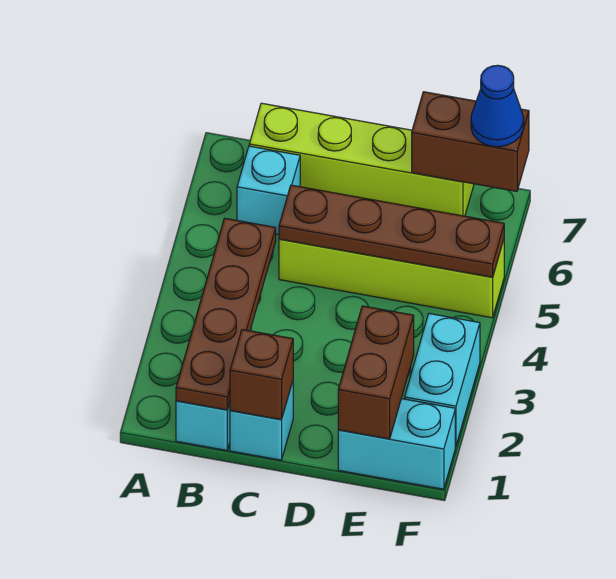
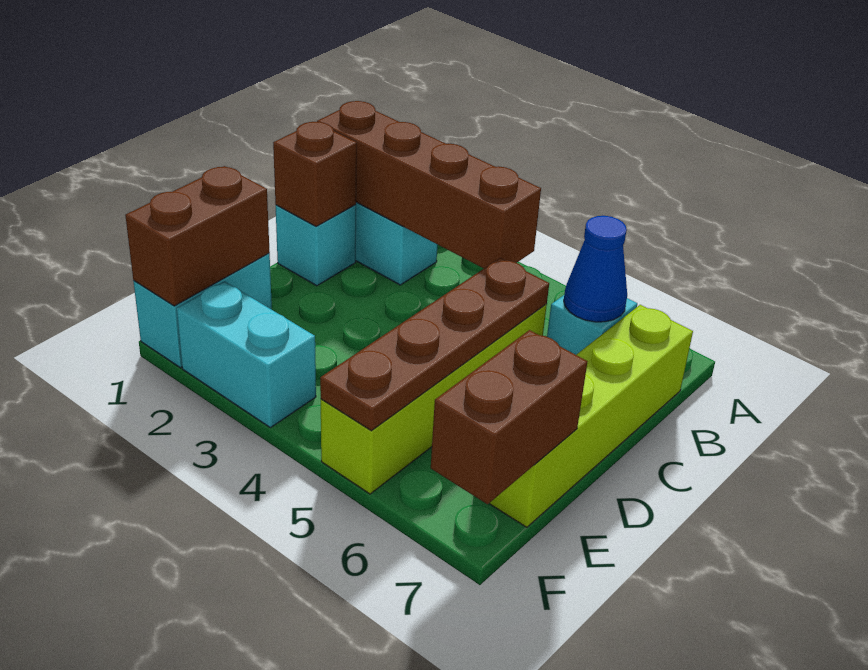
brown 1x4 plate [176,218,276,410] -> brown 1x4 brick [317,101,541,268]
brown 1x2 brick [338,306,414,439] -> brown 1x2 brick turned to [125,166,270,306]
blue 1x1 cone [471,65,524,147] -> blue 1x1 cone moved to [564,216,627,322]

